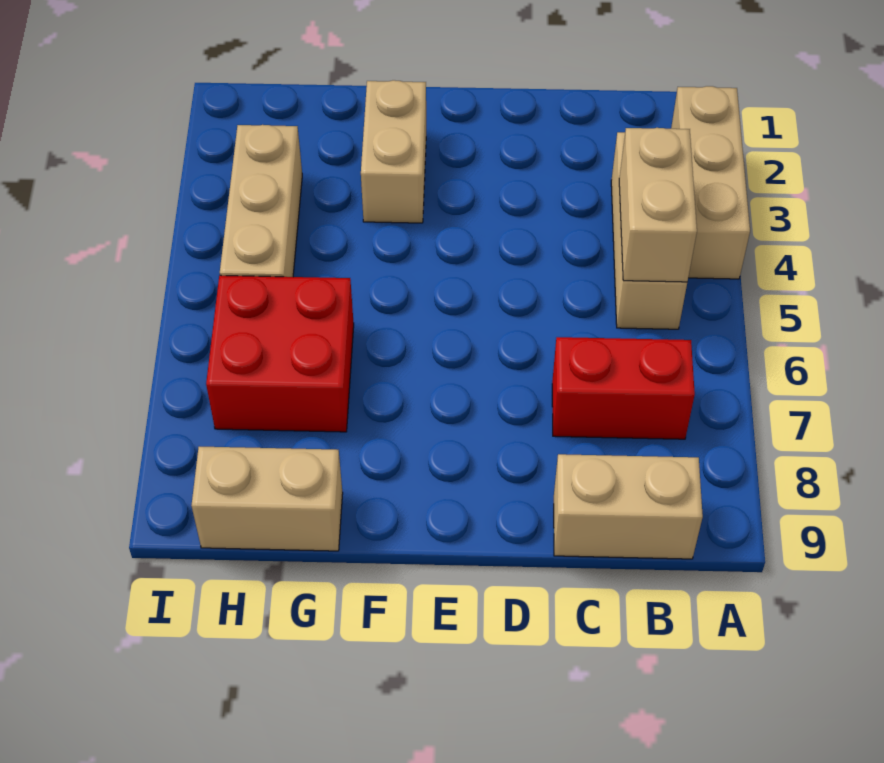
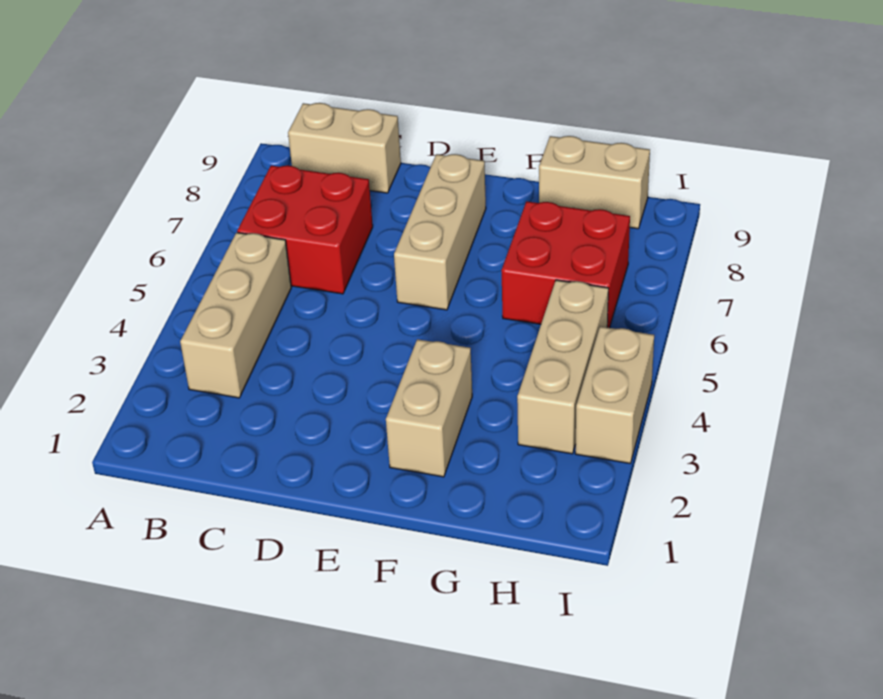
tan 1x3 brick [671,86,750,279] -> tan 1x3 brick moved to [394,154,486,310]
tan 1x2 brick [619,128,697,282] -> tan 1x2 brick moved to [575,327,654,463]
red 1x2 brick [552,337,695,439] -> red 2x2 brick [237,166,373,294]

